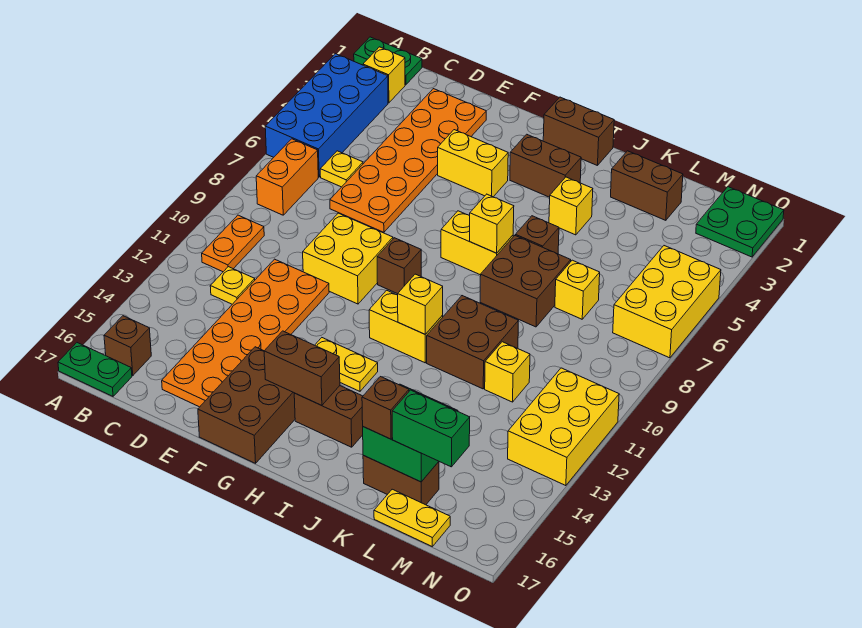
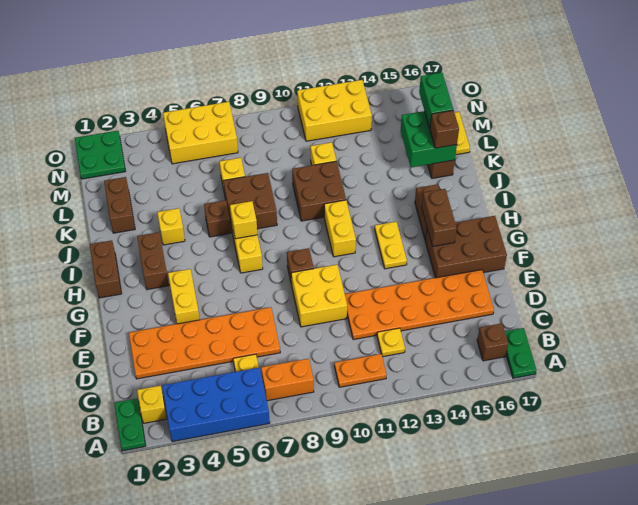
yellow 1x1 brick [398,274,443,334] -> none

